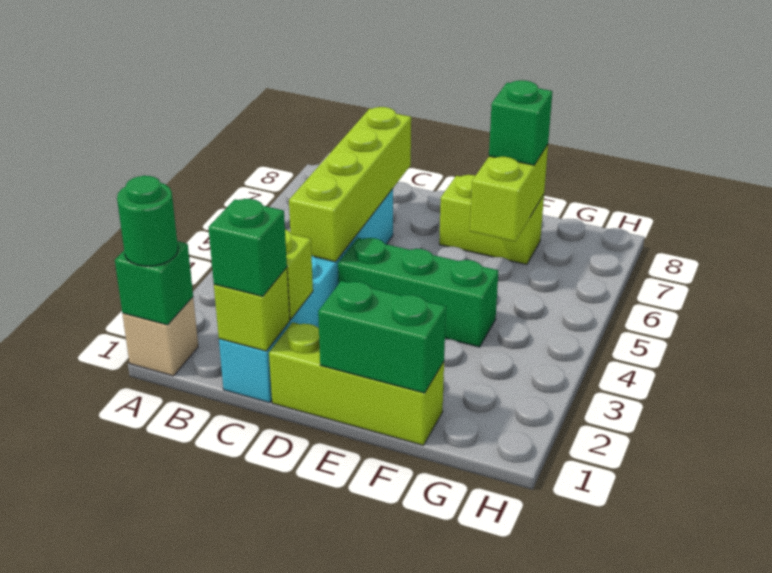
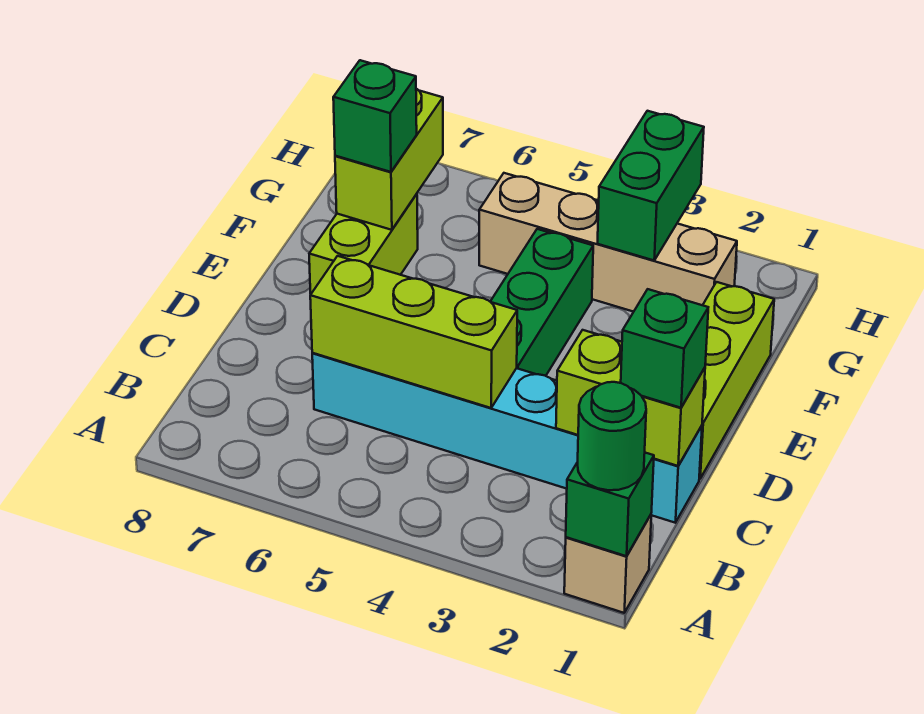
lime 1x4 brick [289,107,411,262] -> lime 1x3 brick [310,256,517,408]
green 1x2 brick [318,281,446,393] -> green 1x2 brick moved to [597,111,704,260]
lime 1x2 brick [470,145,548,241] -> lime 1x2 brick turned to [335,89,443,230]
none -> tan 1x4 brick [479,173,737,312]

